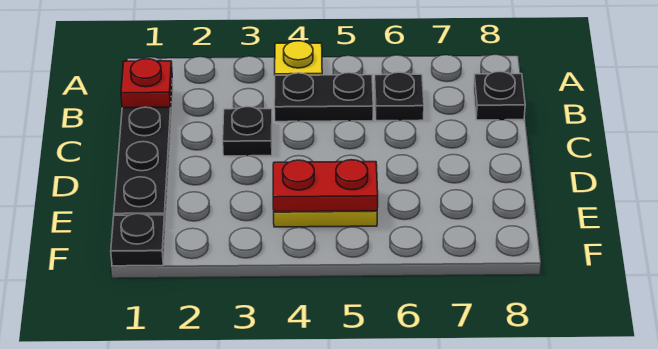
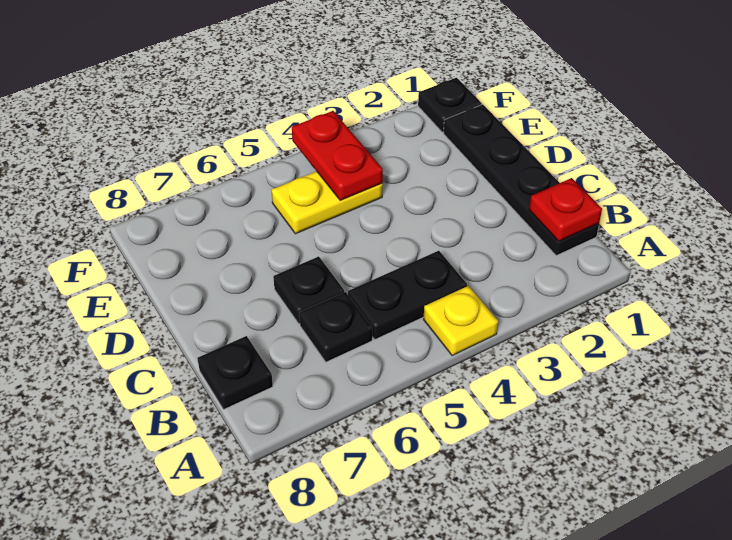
black 1x1 plate [223,107,272,156] -> black 1x1 plate moved to [273,256,344,324]
red 1x2 plate [273,160,378,212] -> red 1x2 plate turned to [292,111,383,200]

